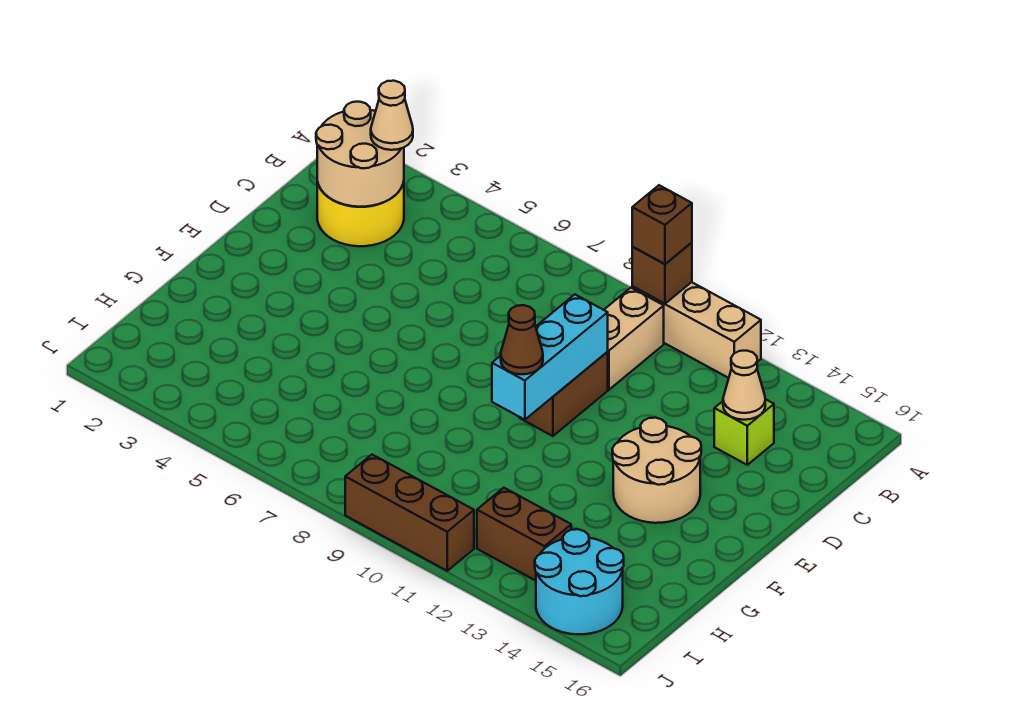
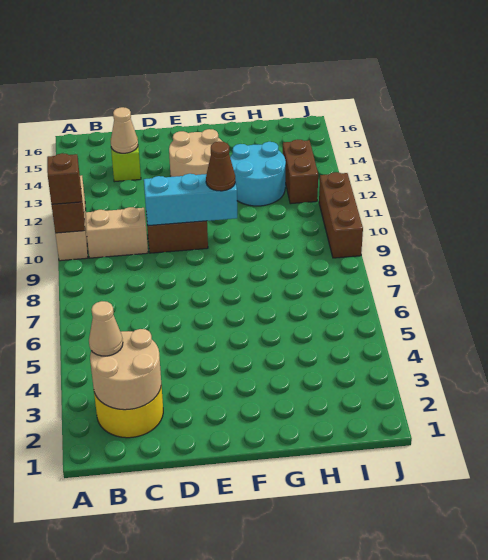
cyan 2x2 round brick [535,529,624,634] -> cyan 2x2 round brick moved to [230,141,286,206]

